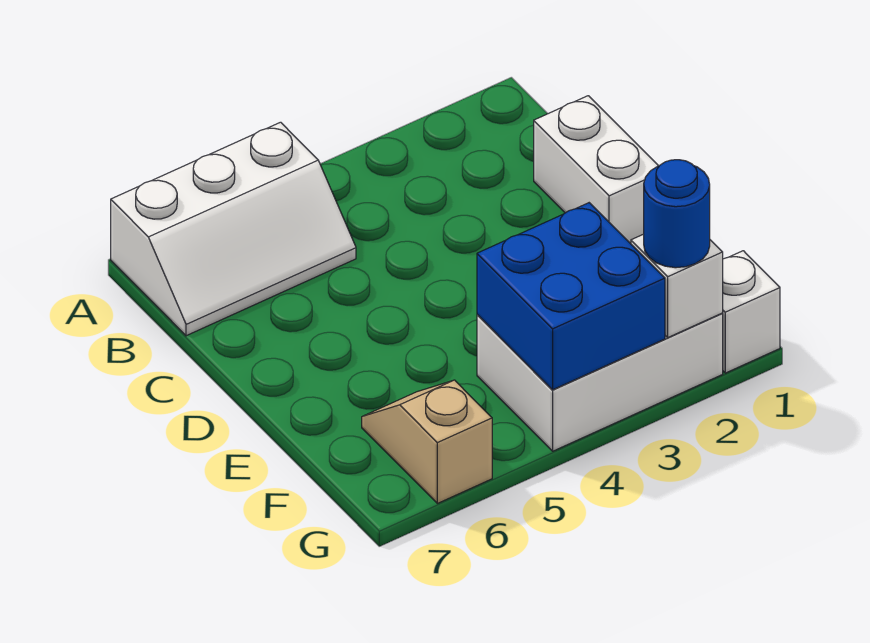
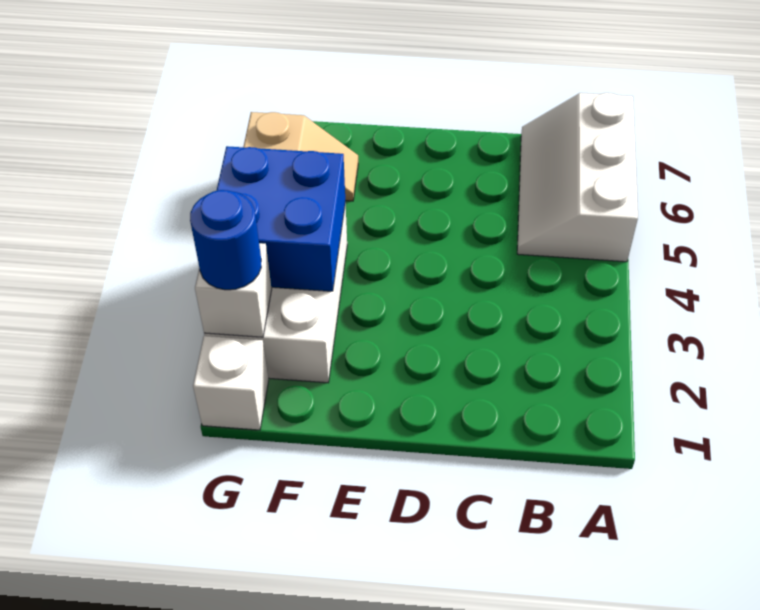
white 1x2 brick [534,96,658,244] -> none

